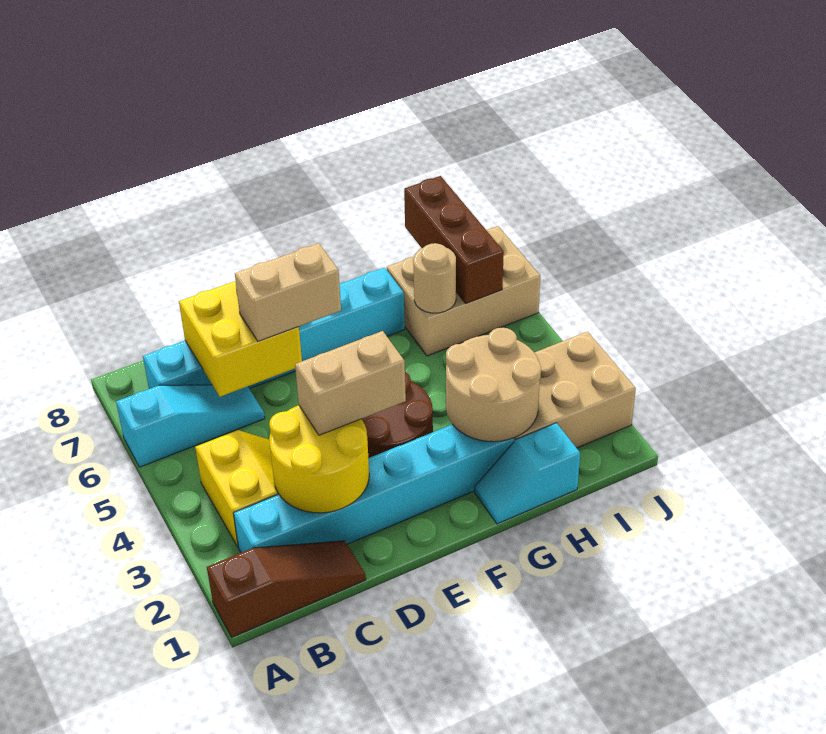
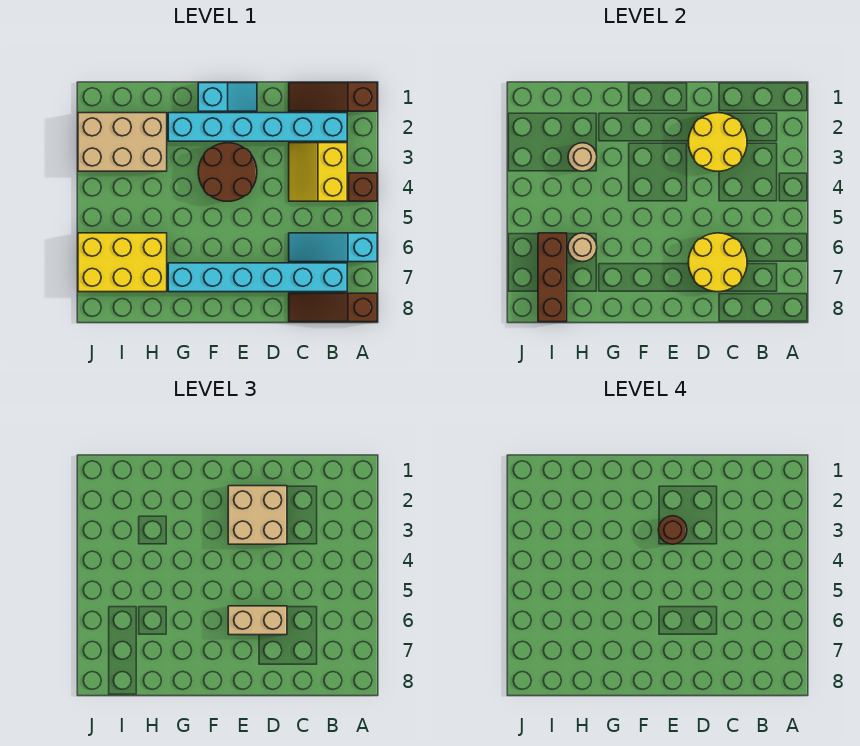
none -> brown 1x1 brick [349,173,377,201]
none -> brown 1x3 slope [289,293,377,322]
yellow 2x2 brick [179,281,302,397] -> yellow 2x2 round brick [688,233,747,292]
tan 1x2 brick [295,331,406,435] -> tan 2x2 brick [228,486,287,544]
none -> brown 1x1 round brick [658,516,687,544]
cyan 1x2 slope [475,423,580,524] -> cyan 1x2 slope moved to [198,83,257,111]
tan 2x2 round brick [446,328,541,442] -> tan 1x1 round brick [568,143,597,171]
tan 2x3 brick [387,226,540,356] -> yellow 2x3 brick [78,233,167,292]

